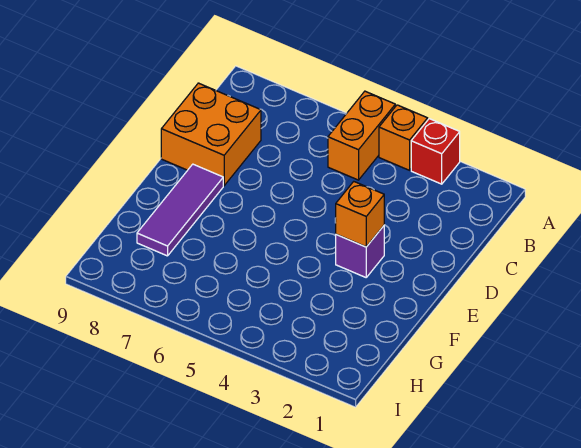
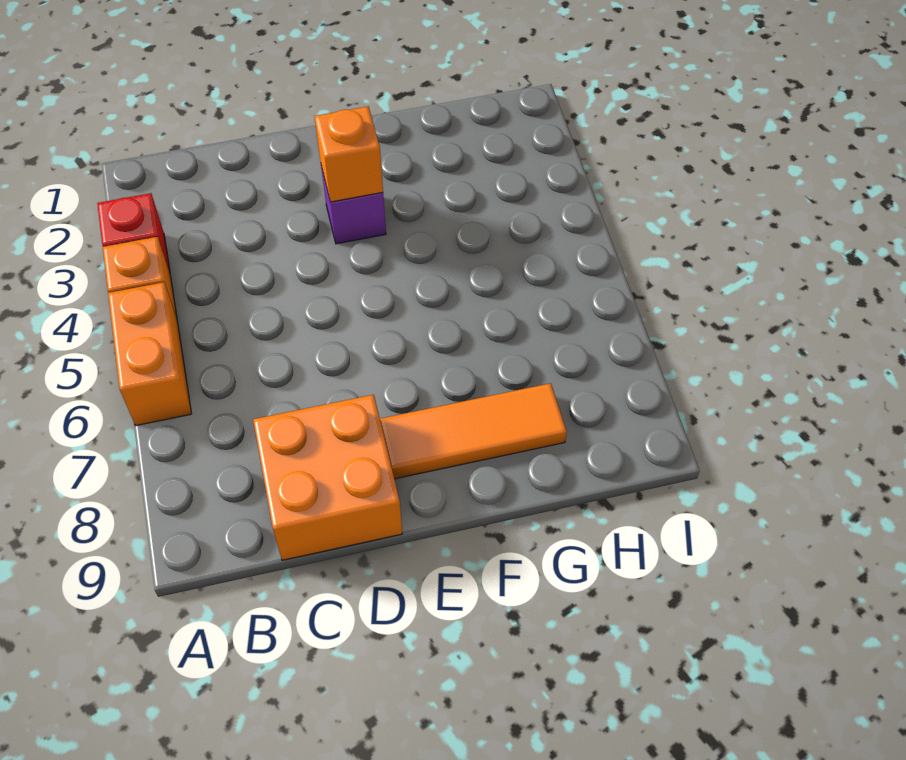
orange 1x2 brick [328,91,395,180] -> orange 1x2 brick turned to [108,282,192,426]
purple 1x3 tile [137,164,223,256] -> orange 1x3 tile [380,383,567,479]

